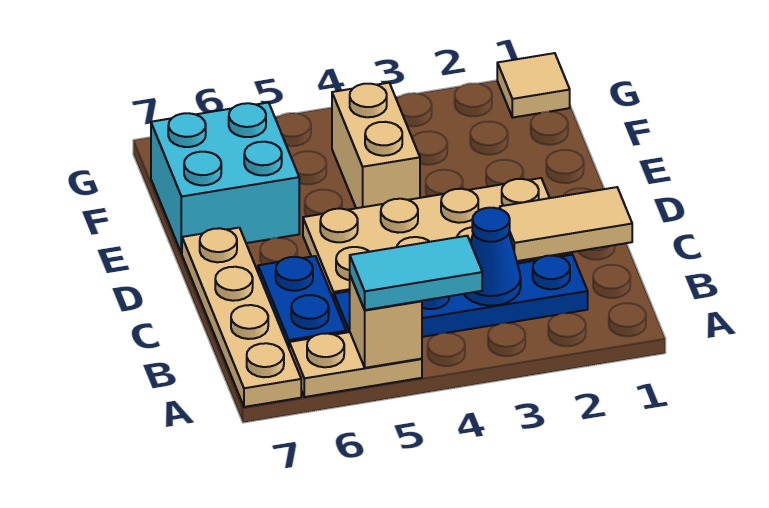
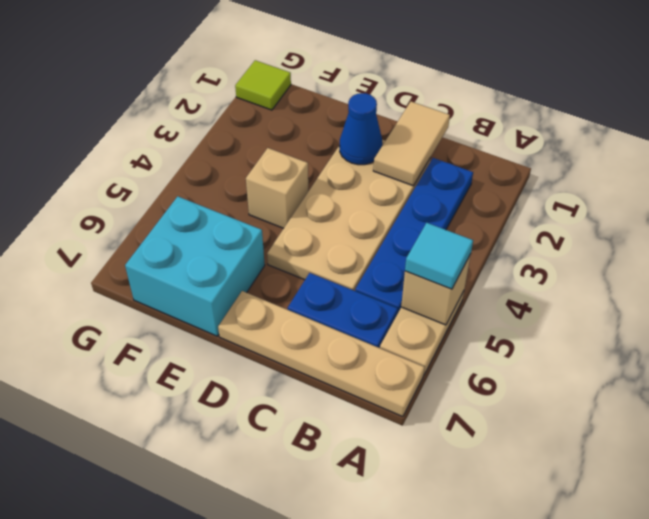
cyan 1x2 tile [350,236,482,310] -> cyan 1x1 tile [405,223,473,289]
blue 1x1 cone [464,208,521,306] -> blue 1x1 cone moved to [339,93,383,165]
tan 1x2 brick [332,83,420,208] -> tan 1x1 brick [246,148,308,228]
tan 1x1 tile [497,53,570,118] -> lime 1x1 tile [235,60,291,110]

